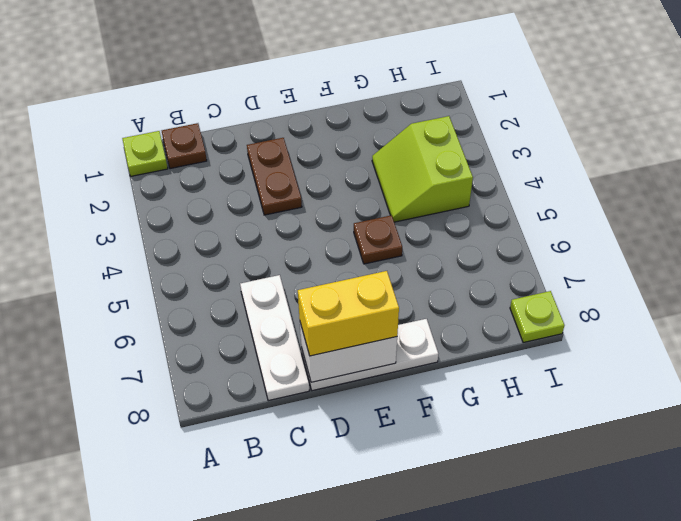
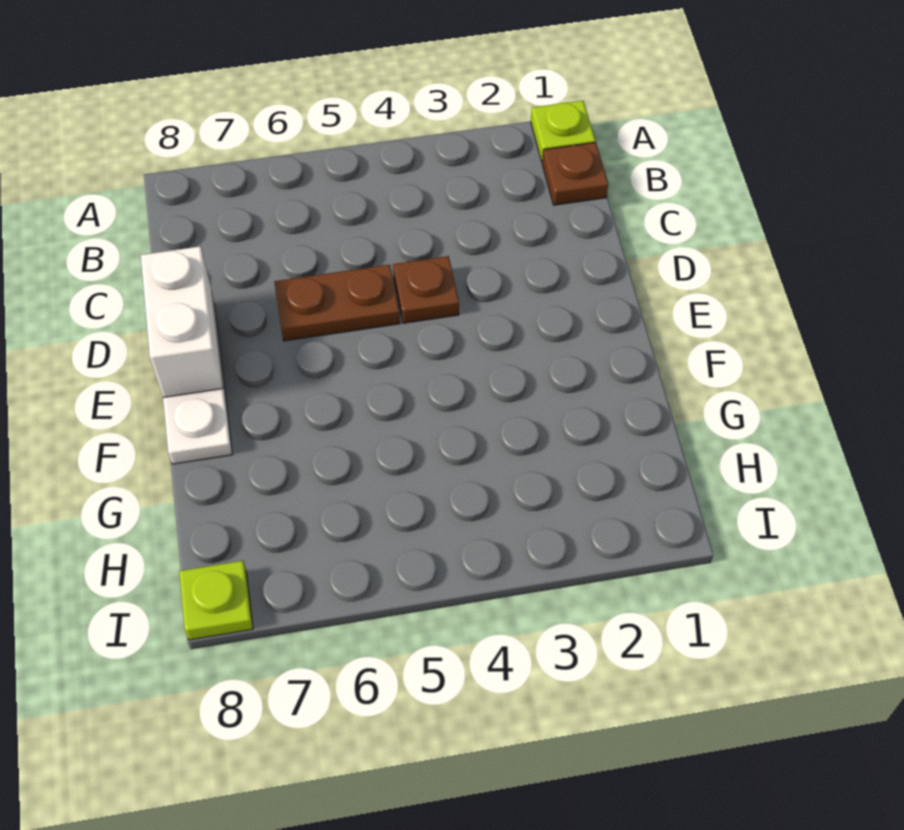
white 1x3 plate [240,275,309,401] -> none
brown 1x2 plate [247,138,302,215] -> brown 1x2 plate moved to [274,265,400,341]
yellow 1x2 brick [298,271,399,356] -> none
brown 1x1 plate [354,215,402,264] -> brown 1x1 plate moved to [393,256,459,323]
lime 2x2 slope [372,116,473,222] -> none

